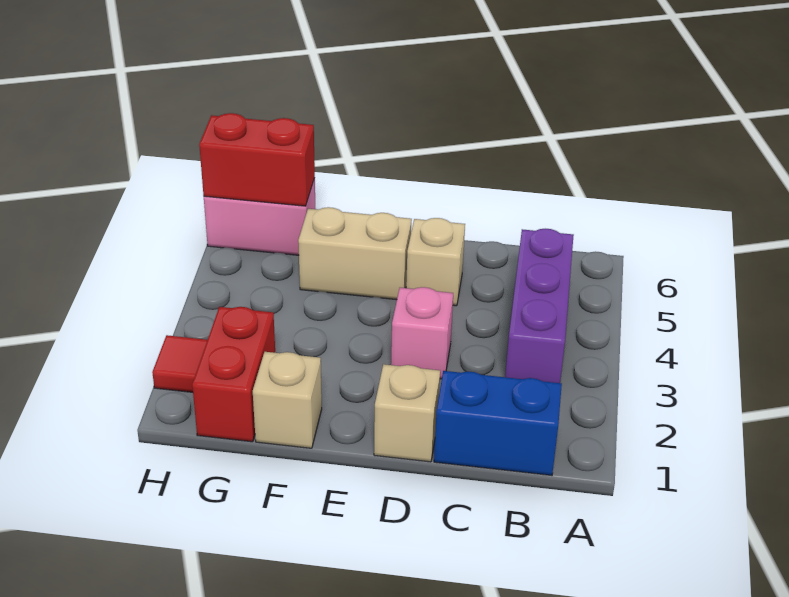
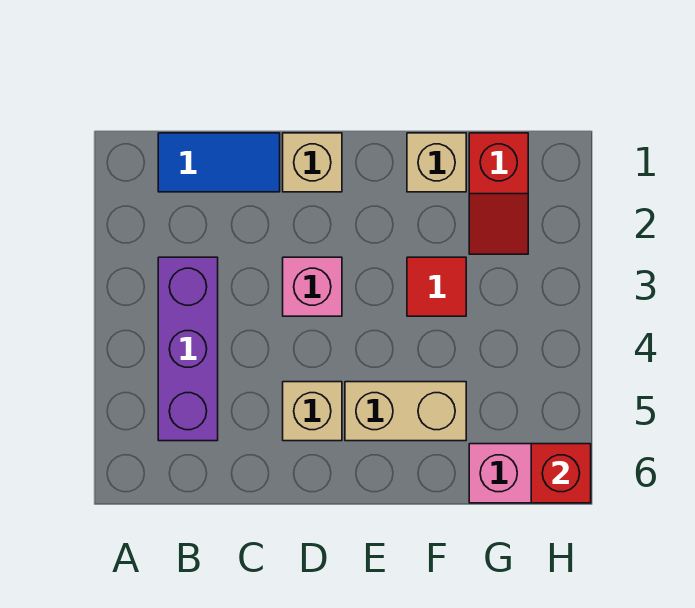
blue 1x2 brick [434,371,562,475] -> blue 1x2 tile [158,133,280,192]
red 1x2 brick [192,307,275,442] -> red 1x2 slope [469,133,528,254]
red 1x2 brick [199,113,315,206] -> red 1x1 brick [531,444,591,503]
red 1x1 tile [152,335,207,392] -> red 1x1 tile moved to [407,257,466,316]

